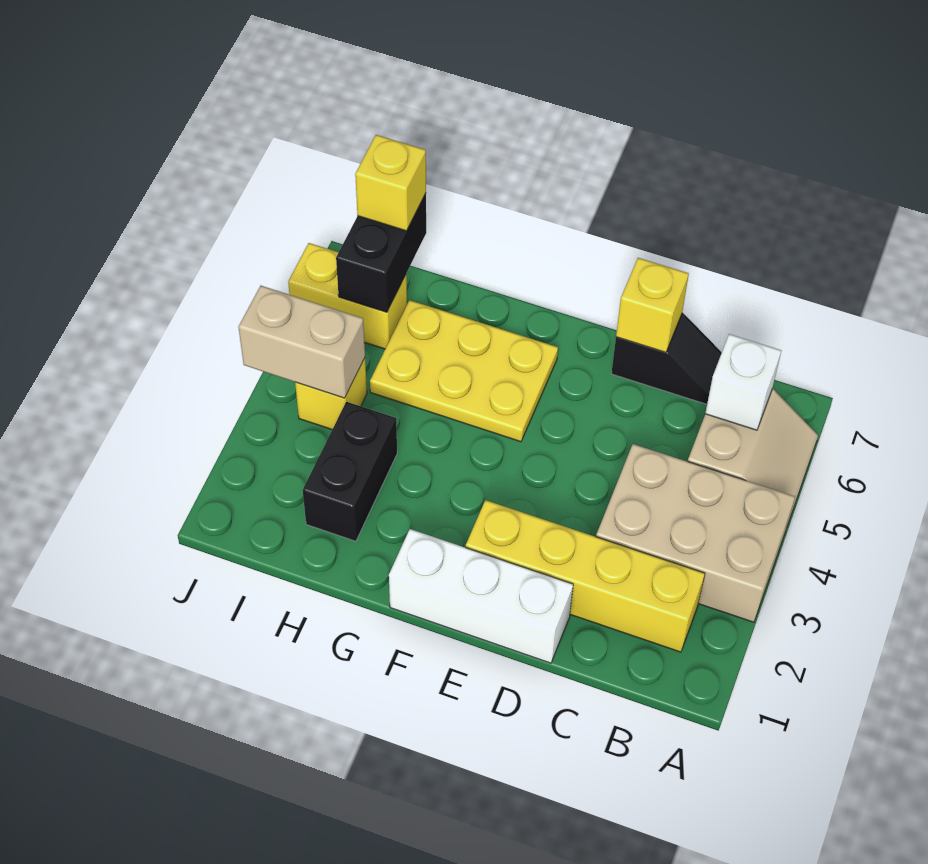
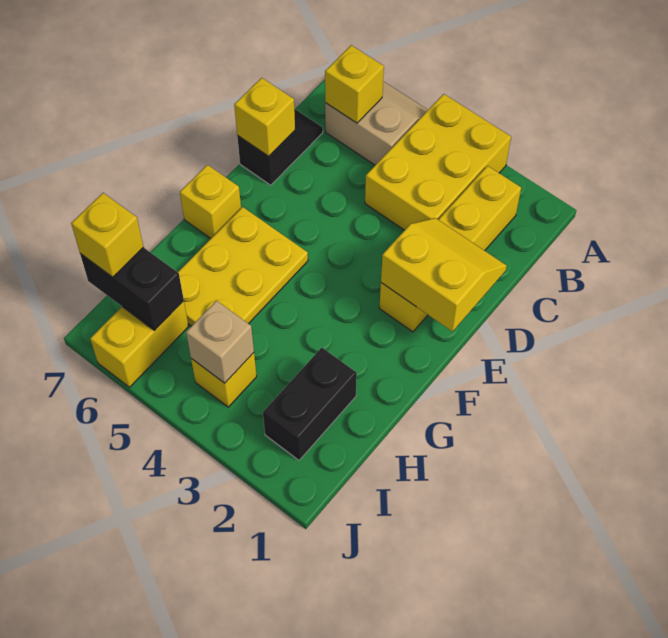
tan 2x3 brick [596,444,795,622] -> yellow 2x3 brick [365,94,511,230]
white 1x1 brick [705,334,781,430] -> yellow 1x1 brick [325,45,384,123]
white 1x3 brick [389,529,573,663] -> none
none -> yellow 2x2 slope [381,218,507,332]
none -> yellow 1x1 brick [180,165,241,238]
black 1x2 brick [303,402,397,541] -> black 1x2 brick turned to [263,348,357,460]
tan 1x2 brick [238,286,365,398] -> tan 1x1 brick [186,301,254,383]

